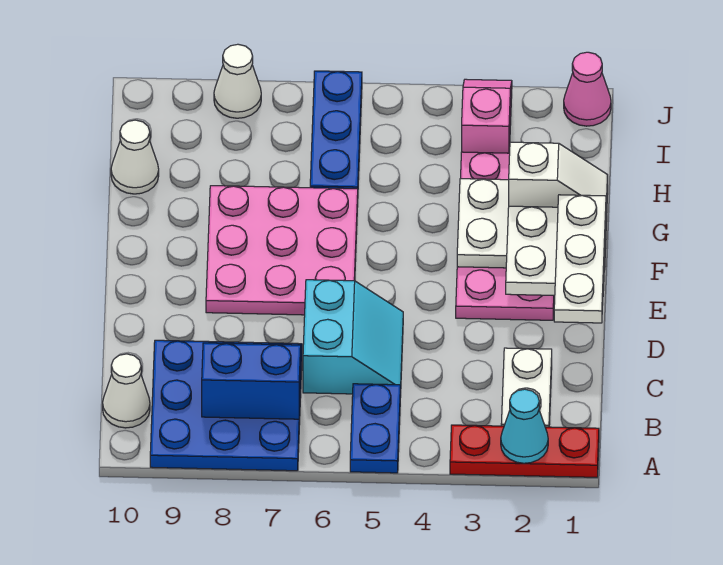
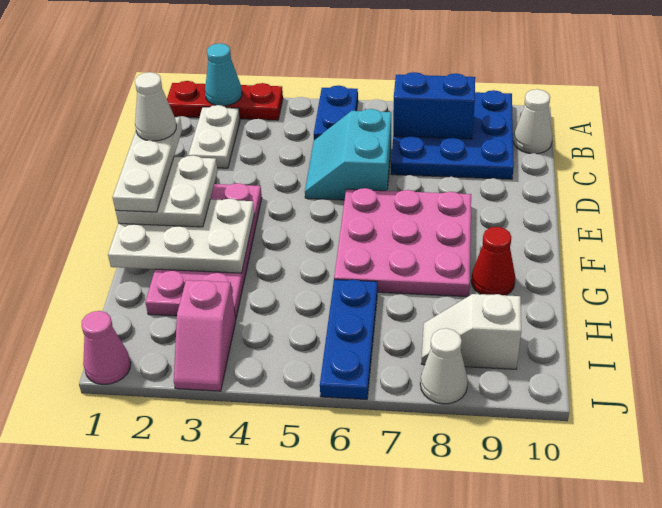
white 1x2 slope [509,142,608,209] -> white 1x2 slope moved to [421,294,521,369]
none -> red 1x1 cone [471,227,515,295]
white 1x1 cone [111,120,159,194] -> white 1x1 cone moved to [135,72,176,141]

